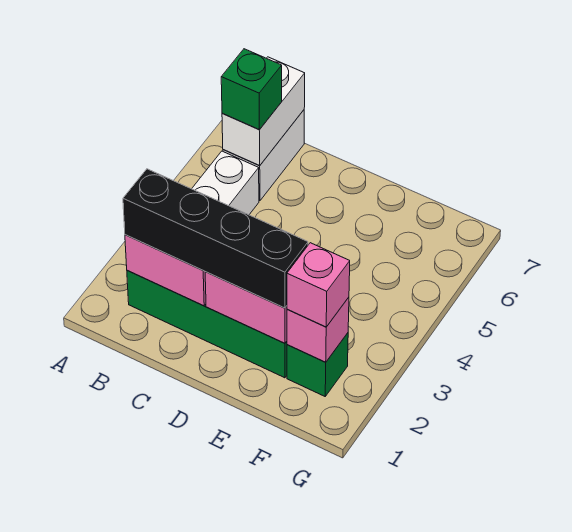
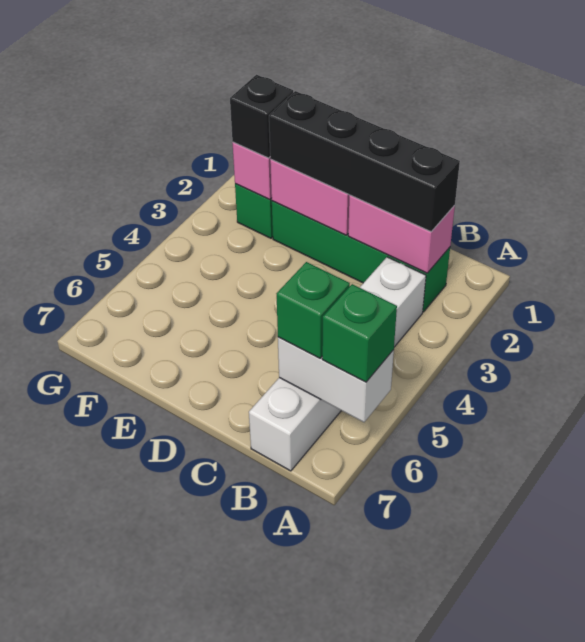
none -> green 1x1 brick [322,284,397,382]
white 1x2 brick [222,57,305,166] -> white 1x2 brick turned to [278,337,394,422]
pink 1x1 brick [287,243,350,327] -> black 1x1 brick [230,75,293,158]

